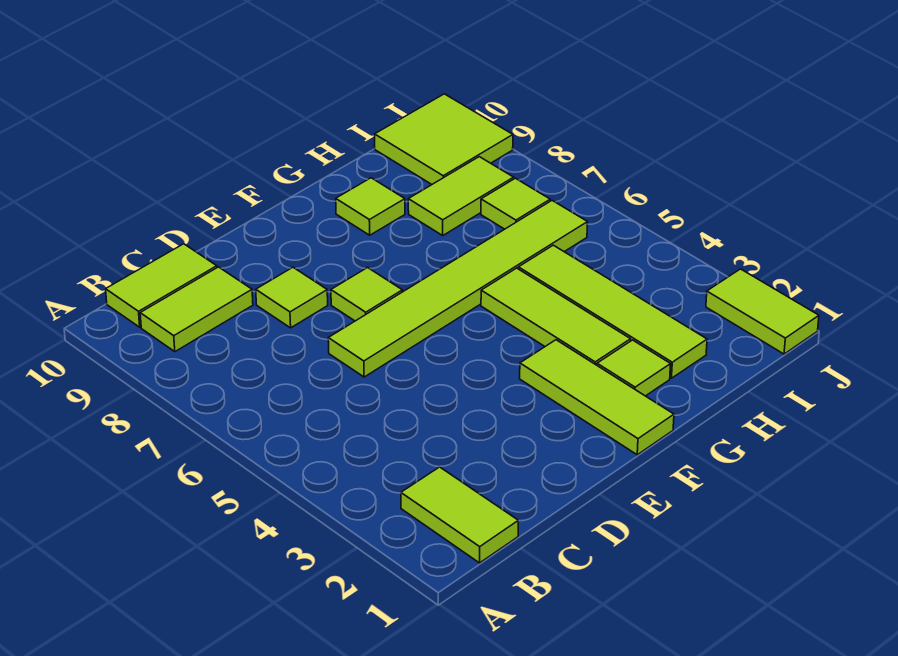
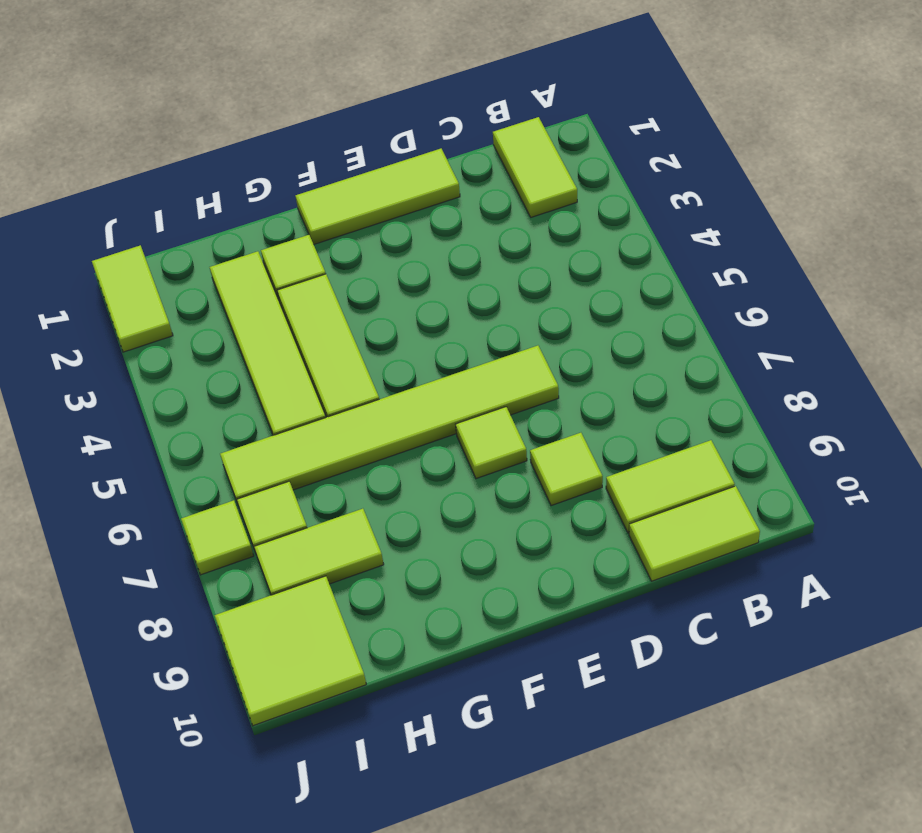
lime 1x3 tile [520,340,674,455] -> lime 1x3 tile turned to [296,149,460,244]
lime 1x1 tile [336,178,405,235] -> lime 1x1 tile moved to [181,500,254,575]

